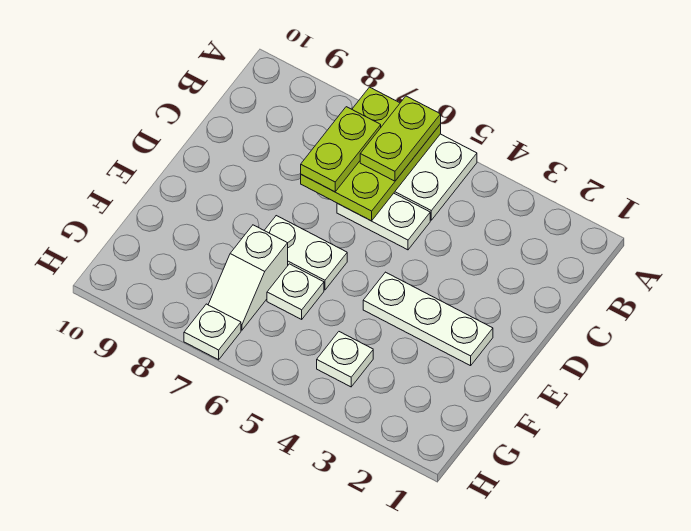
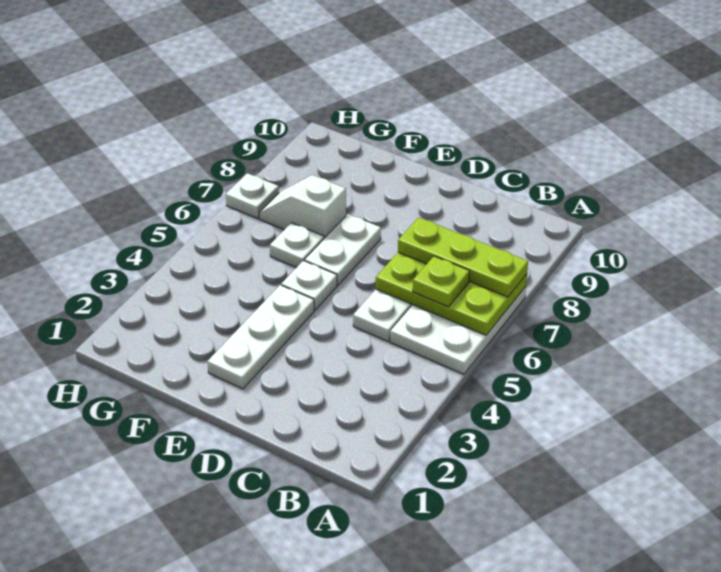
lime 1x2 plate [360,96,441,181] -> lime 1x1 plate [413,256,470,307]
lime 1x2 plate [301,107,381,192] -> lime 1x3 plate [398,217,528,297]
white 1x1 plate [317,332,373,387] -> white 1x1 plate moved to [281,261,337,310]

